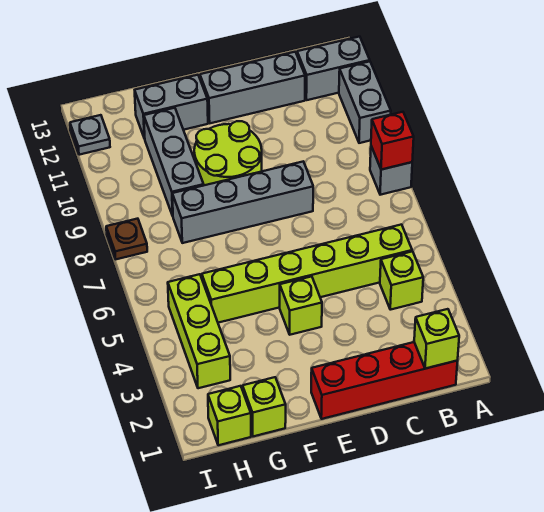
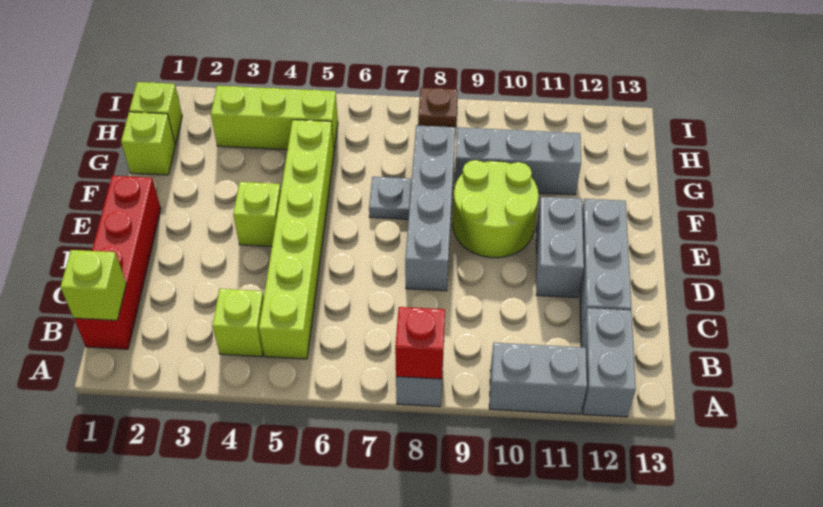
grey 1x2 brick [135,75,208,139] -> grey 1x2 brick moved to [536,197,584,298]
grey 1x1 plate [70,115,110,155] -> grey 1x1 plate moved to [369,177,411,219]

